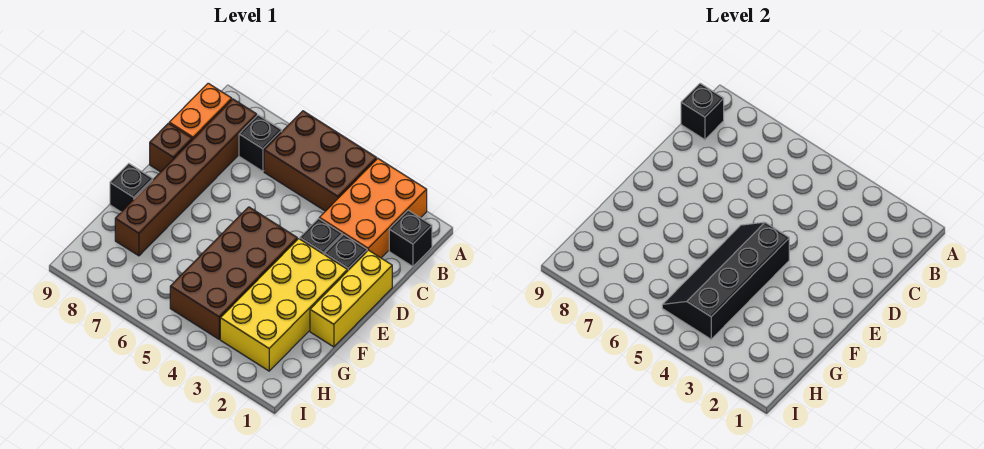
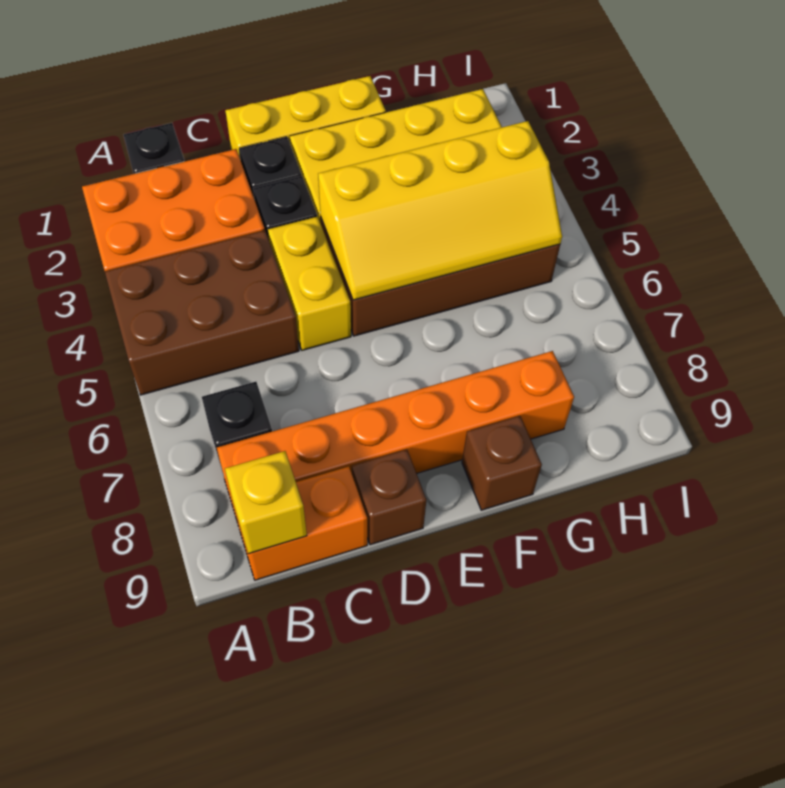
brown 2x3 brick [264,111,377,211] -> brown 2x3 brick turned to [105,230,299,395]
brown 1x6 brick [115,99,257,256] -> orange 1x6 brick [217,351,574,523]
black 1x1 brick [681,83,724,140] -> yellow 1x1 brick [225,451,307,554]
none -> yellow 1x2 brick [268,217,351,350]
black 2x4 slope [662,222,789,339] -> yellow 2x4 slope [318,121,562,300]
black 1x1 brick [110,164,153,212] -> brown 1x1 brick [462,416,542,510]

